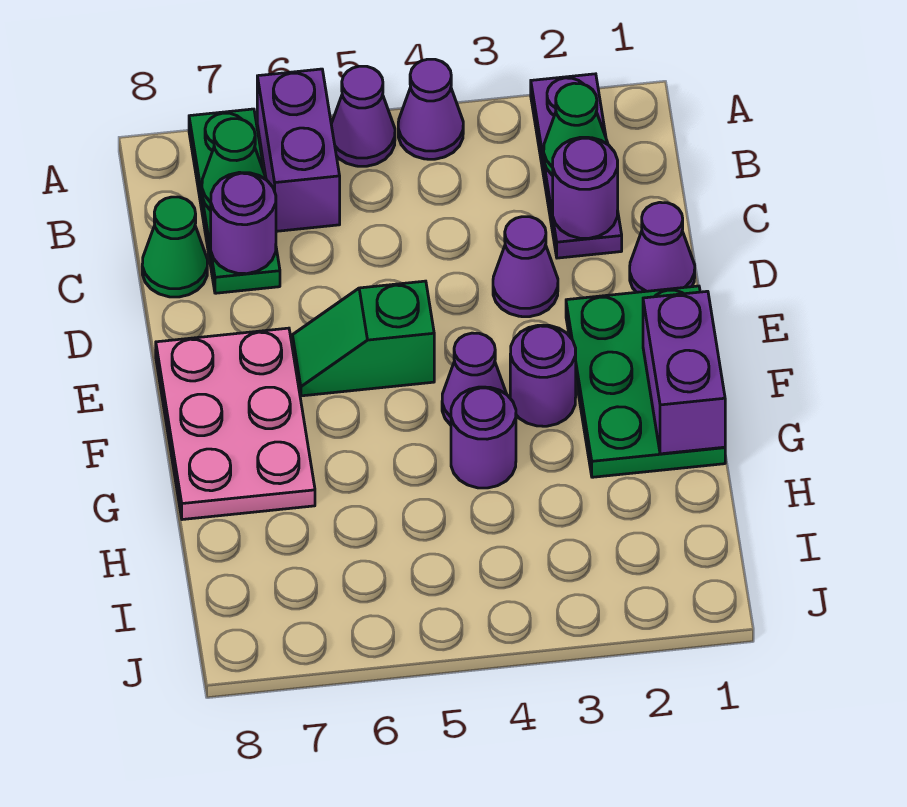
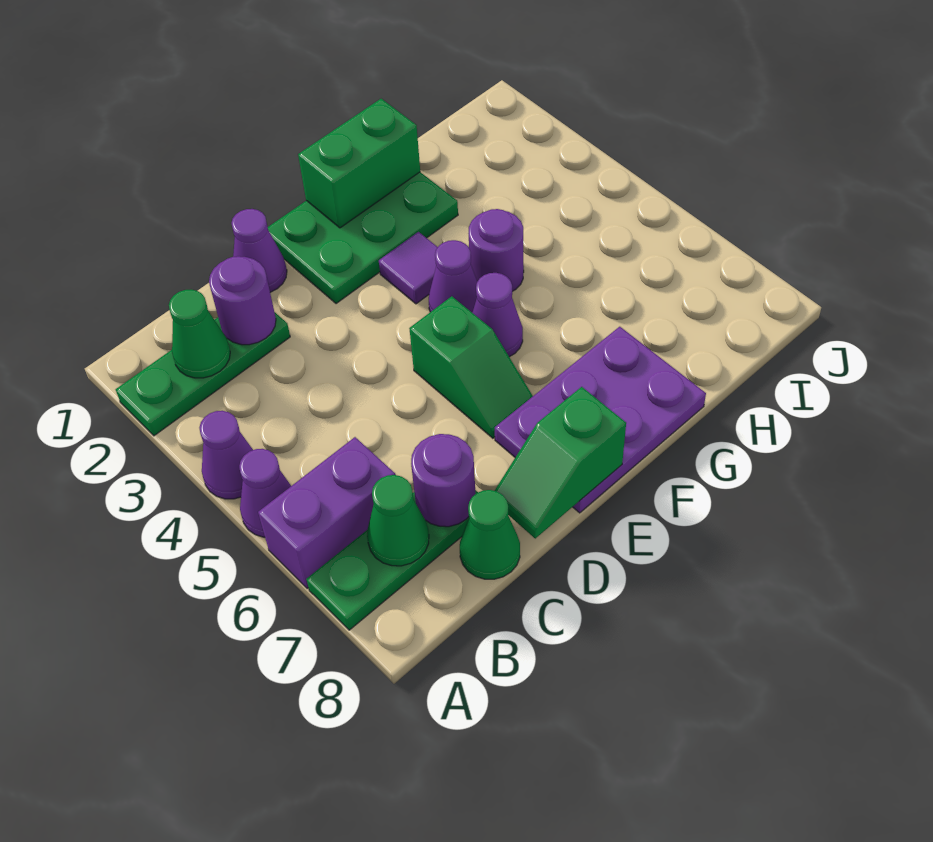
purple 1x3 plate [531,74,622,258] -> green 1x3 plate [116,312,290,436]
purple 1x1 cone [493,217,558,317] -> purple 1x1 cone moved to [472,273,523,357]
none -> green 1x2 slope [495,387,626,538]
pink 2x3 plate [156,328,315,520] -> purple 2x3 plate [495,327,706,513]
purple 1x2 brick [643,291,725,454] -> green 1x2 brick [298,99,420,228]
purple 1x1 round brick [510,325,576,426] -> purple 1x1 tile [379,232,438,304]

